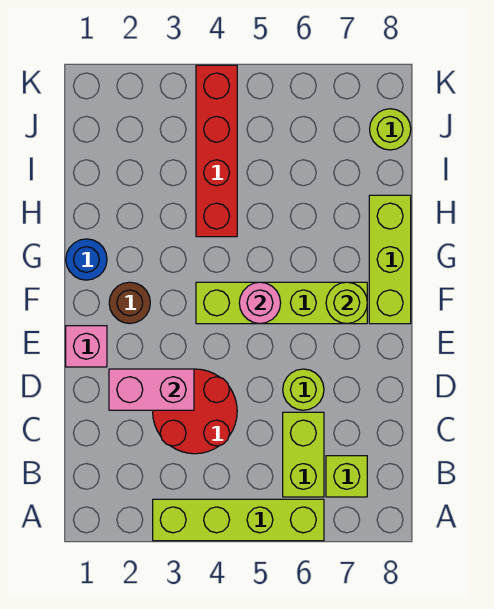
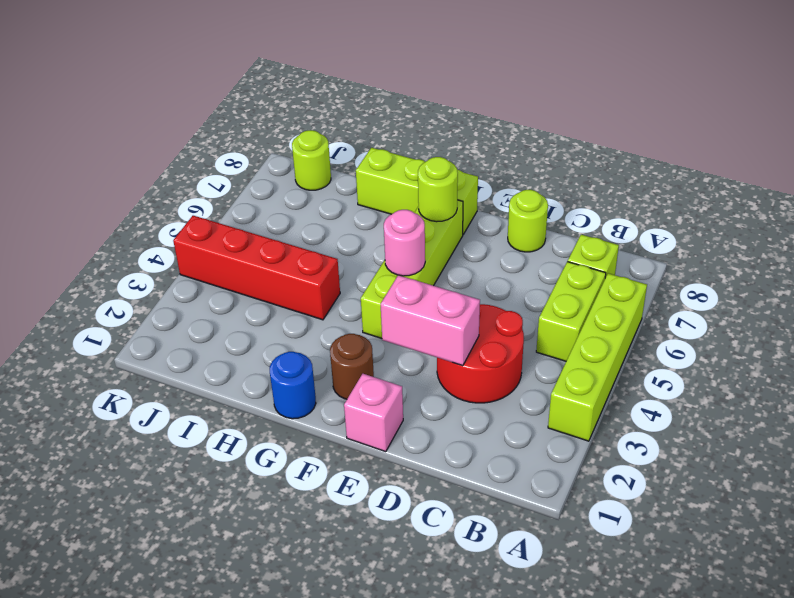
lime 1x2 brick [283,412,324,497] -> lime 1x2 brick turned to [536,262,606,361]
pink 1x2 brick [109,369,194,410] -> pink 1x2 brick turned to [381,275,480,366]
lime 1x1 round brick [283,369,324,410] -> lime 1x1 round brick moved to [508,190,548,252]

